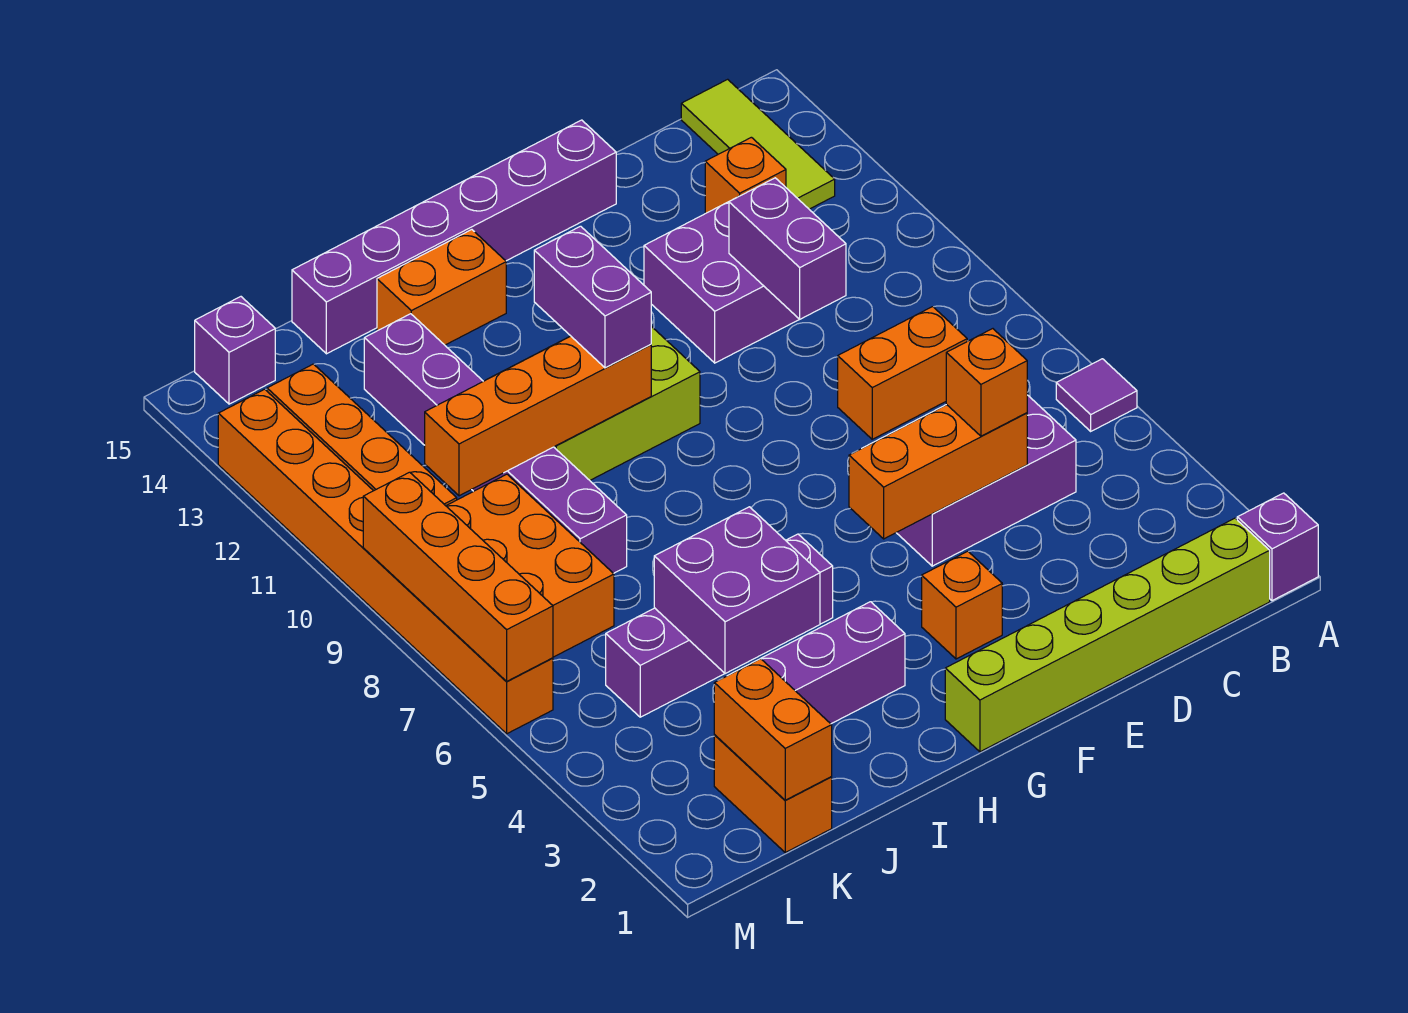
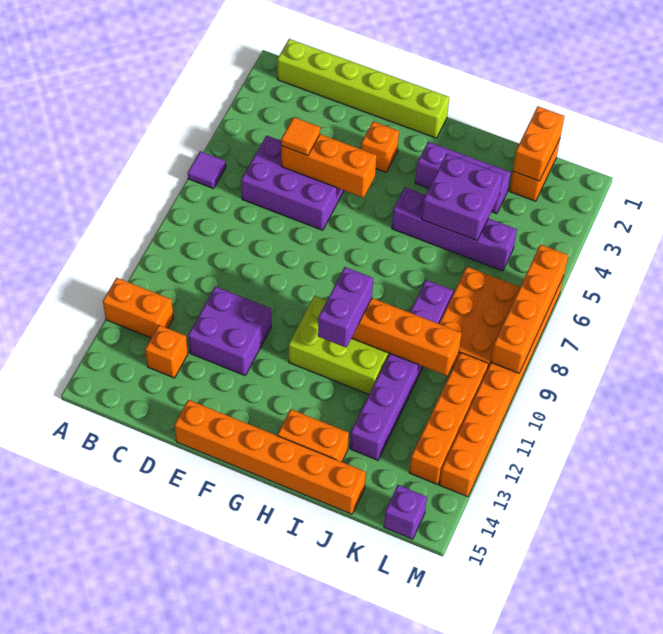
purple 1x1 brick [1237,493,1318,601] -> none
lime 1x3 tile [681,79,835,209] -> none
orange 1x2 brick [838,307,967,439] -> orange 1x2 brick moved to [103,278,174,338]
orange 1x1 brick [946,329,1027,436] -> orange 1x1 tile [281,117,320,156]
purple 1x2 brick [729,178,846,319] -> none
purple 1x6 brick [292,120,616,354] -> orange 1x6 brick [174,400,366,514]

